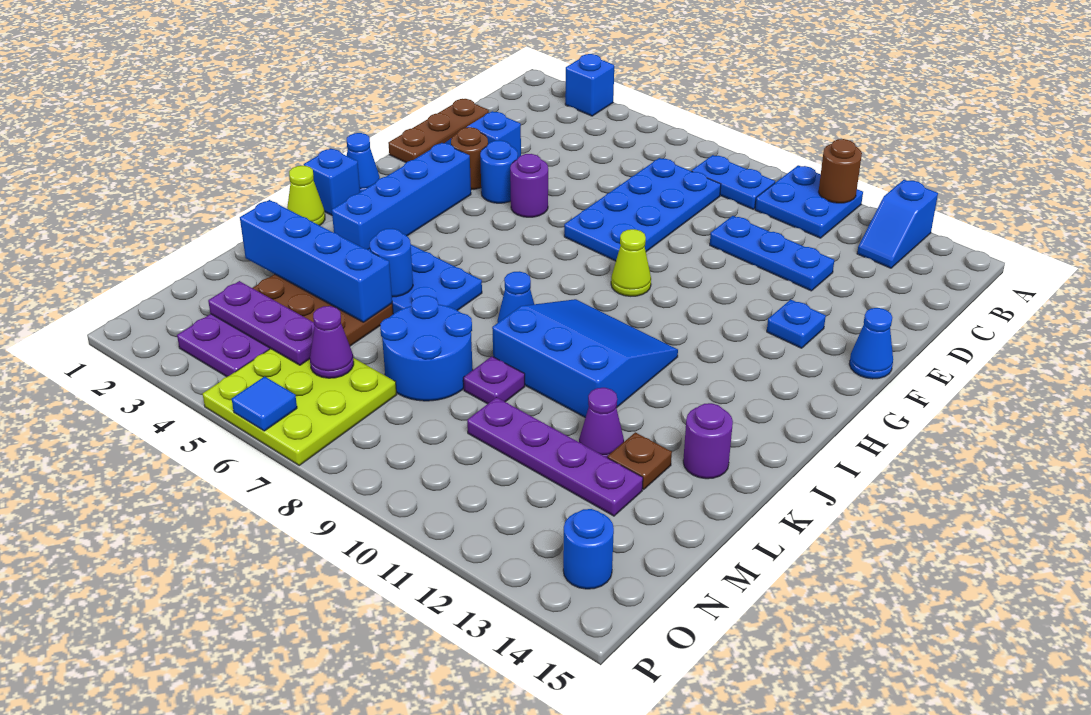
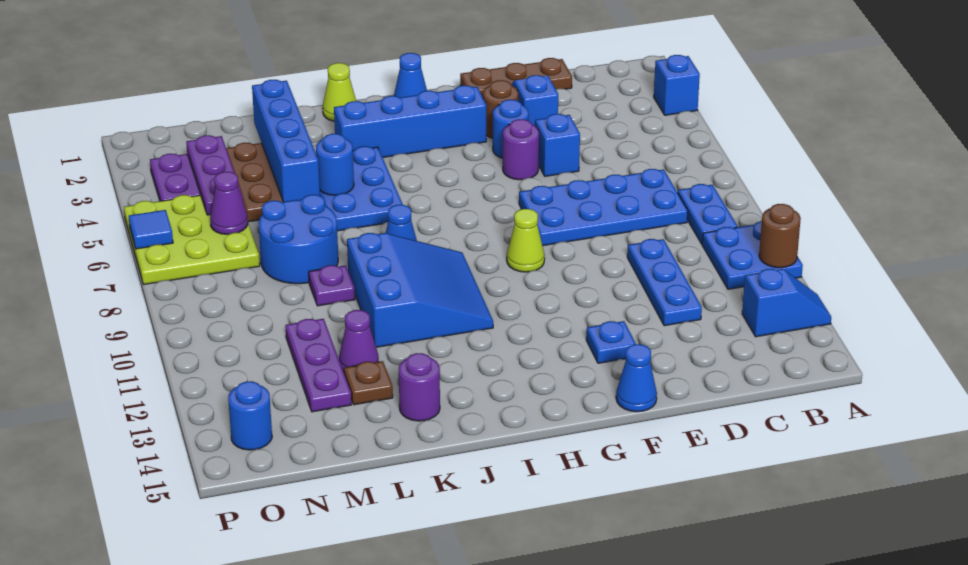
blue 1x2 slope [857,180,938,268] -> blue 1x2 slope turned to [742,269,831,337]
blue 1x1 brick [304,148,360,215] -> blue 1x1 brick moved to [535,114,580,176]
purple 1x4 plate [467,397,643,516] -> purple 1x3 plate [285,319,351,412]

